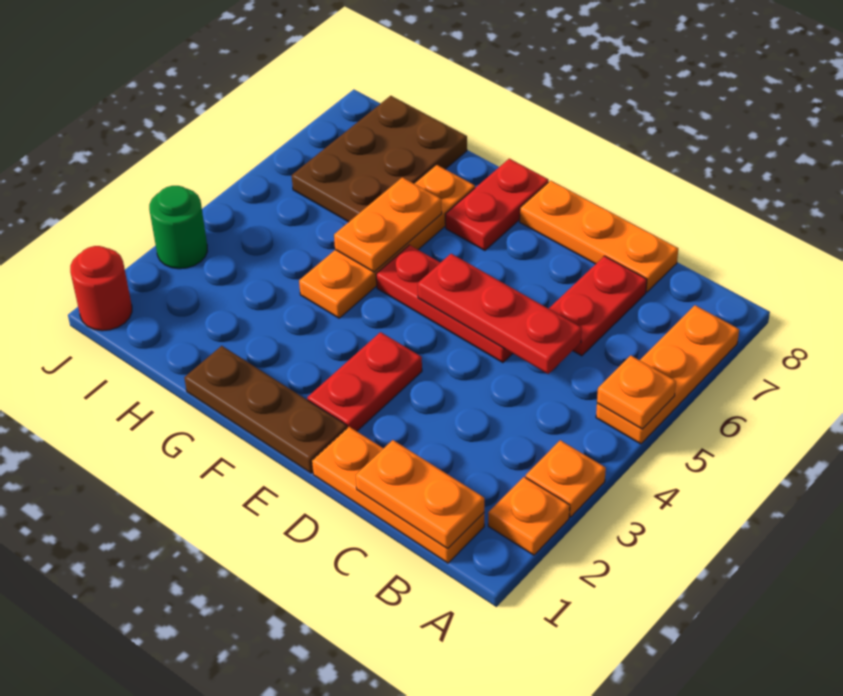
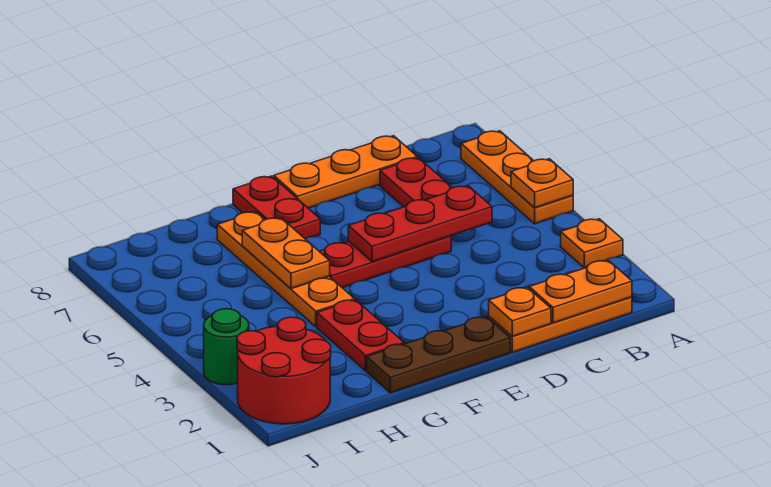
orange 1x1 plate [488,477,570,555] -> orange 1x1 plate moved to [489,287,551,336]
red 1x2 plate [307,332,422,431] -> red 1x2 plate moved to [317,300,404,371]
brown 2x3 plate [292,96,467,222] -> none
red 1x1 round brick [70,246,132,331] -> red 2x2 round brick [237,317,331,424]

